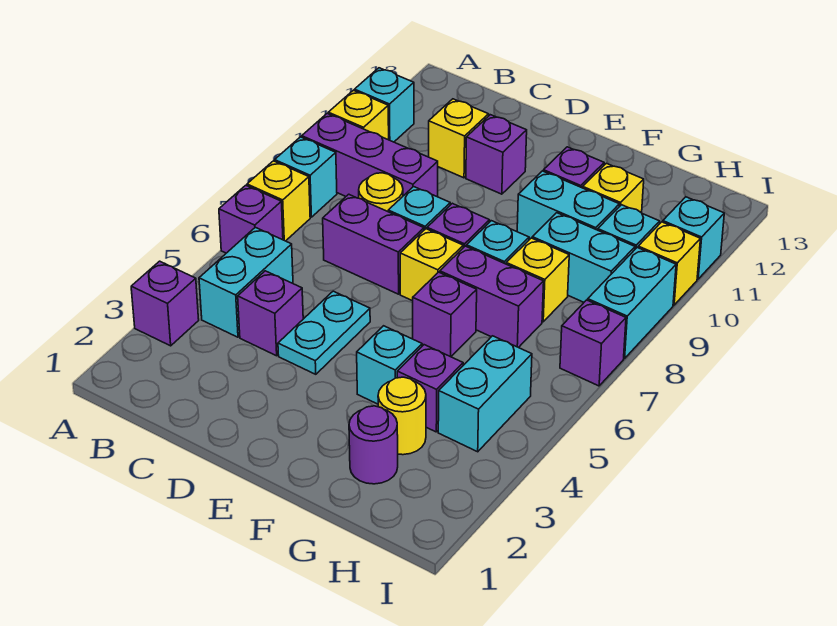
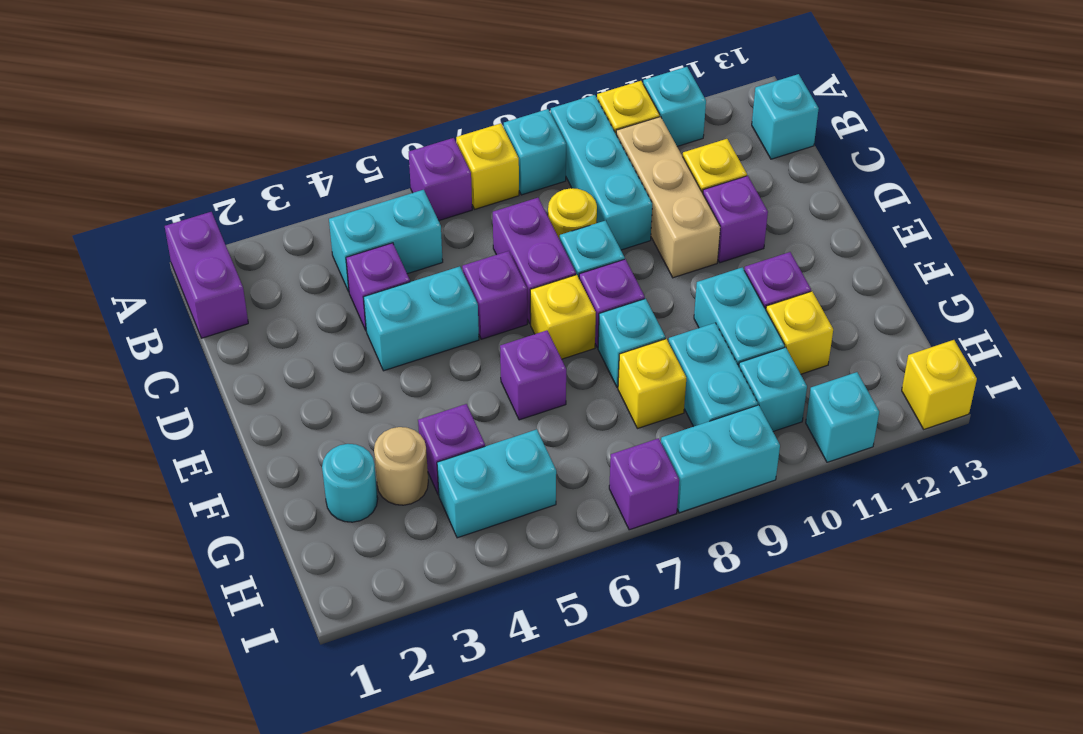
purple 1x1 brick [131,261,199,346] -> purple 1x1 brick moved to [462,251,527,339]
purple 1x3 brick [302,114,438,198] -> cyan 1x3 brick [551,95,652,250]
none -> tan 1x3 brick [616,117,720,278]
cyan 1x2 plate [278,291,370,374] -> cyan 1x2 brick [364,266,479,371]
cyan 1x1 brick [357,326,422,404] -> cyan 1x1 brick moved to [752,74,819,159]
purple 1x2 brick [440,246,544,348] -> purple 1x2 brick moved to [165,212,248,338]
purple 1x1 round brick [349,406,398,484] -> cyan 1x1 round brick [322,444,378,522]
yellow 1x1 round brick [378,377,426,455] -> tan 1x1 round brick [374,427,428,505]
yellow 1x1 brick [638,222,700,305] -> yellow 1x1 brick moved to [902,340,977,429]

